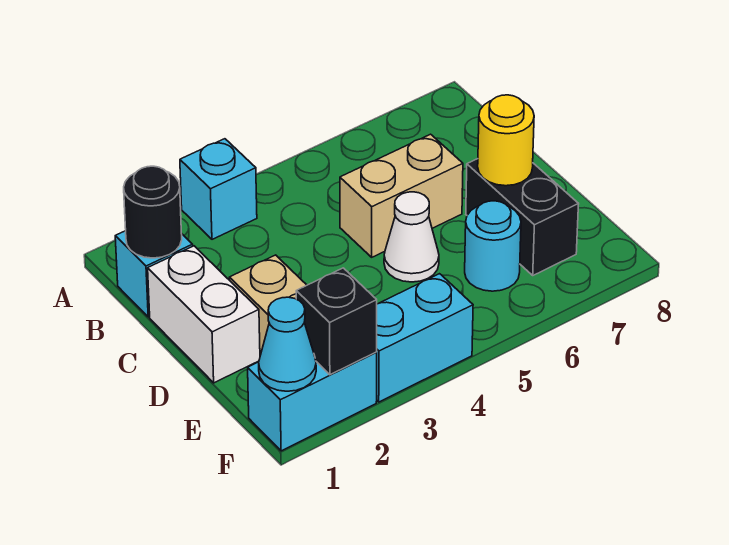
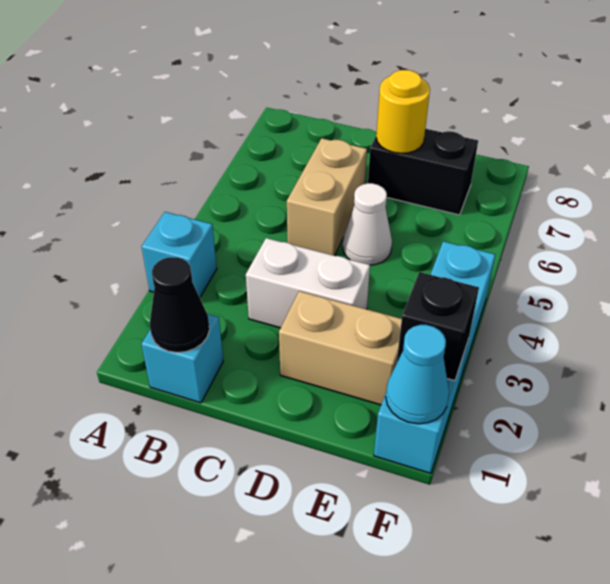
black 1x1 round brick [124,166,182,258] -> black 1x1 cone [150,257,209,353]
white 1x2 brick [148,246,260,383] -> white 1x2 brick moved to [246,238,370,328]
cyan 1x1 round brick [465,201,521,291] -> none

